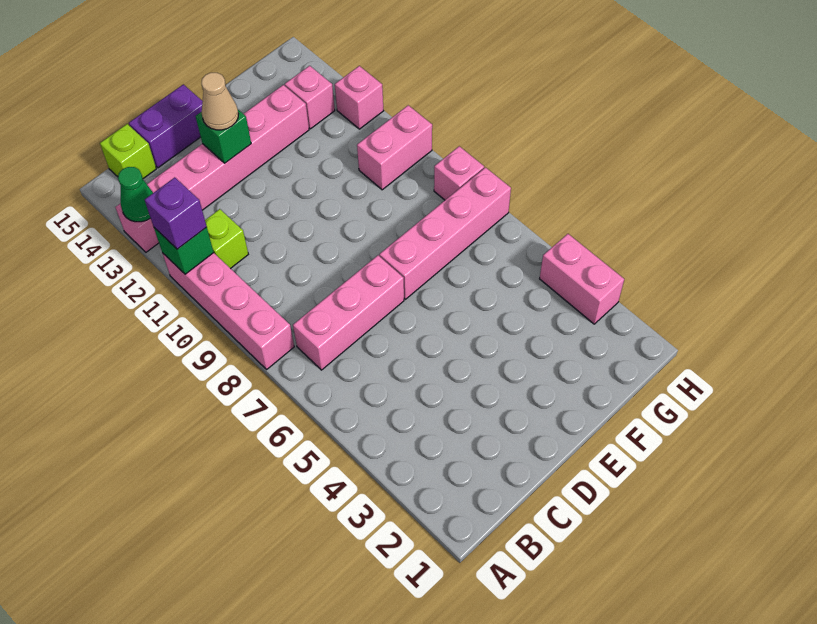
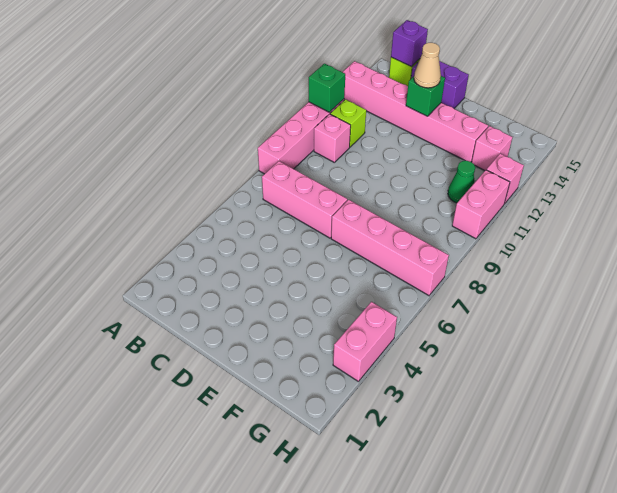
purple 1x1 brick [145,177,207,249] -> purple 1x1 brick moved to [391,20,428,67]
green 1x1 cone [118,167,153,222] -> green 1x1 cone moved to [448,161,475,203]
pink 1x2 brick [357,105,432,190] -> pink 1x2 brick turned to [452,170,510,239]
pink 1x1 brick [434,146,484,200] -> pink 1x1 brick moved to [314,114,351,162]

